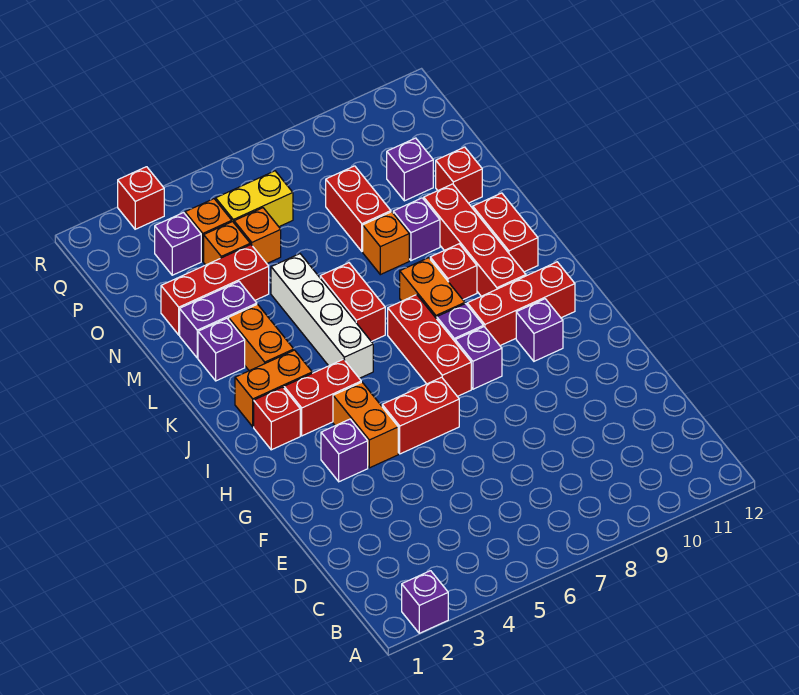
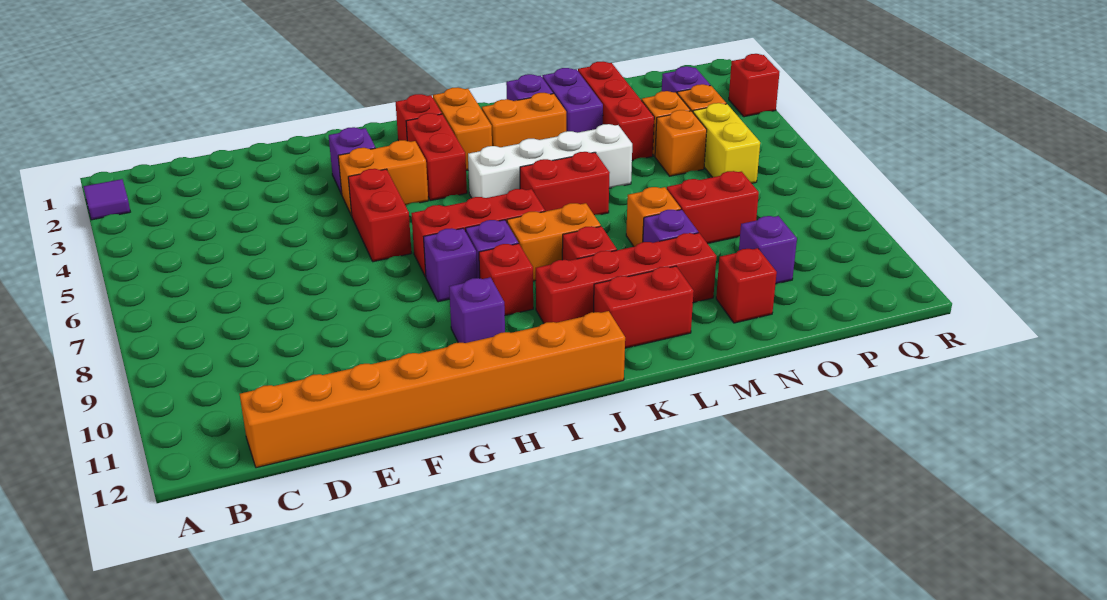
purple 1x1 brick [402,571,448,633] -> purple 1x1 tile [83,179,130,220]
none -> orange 1x8 brick [240,311,625,468]
red 1x3 brick [467,262,575,345] -> red 1x1 brick [479,243,533,315]

